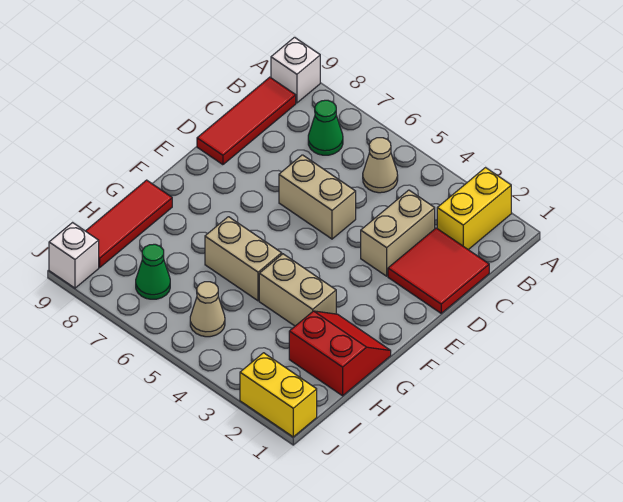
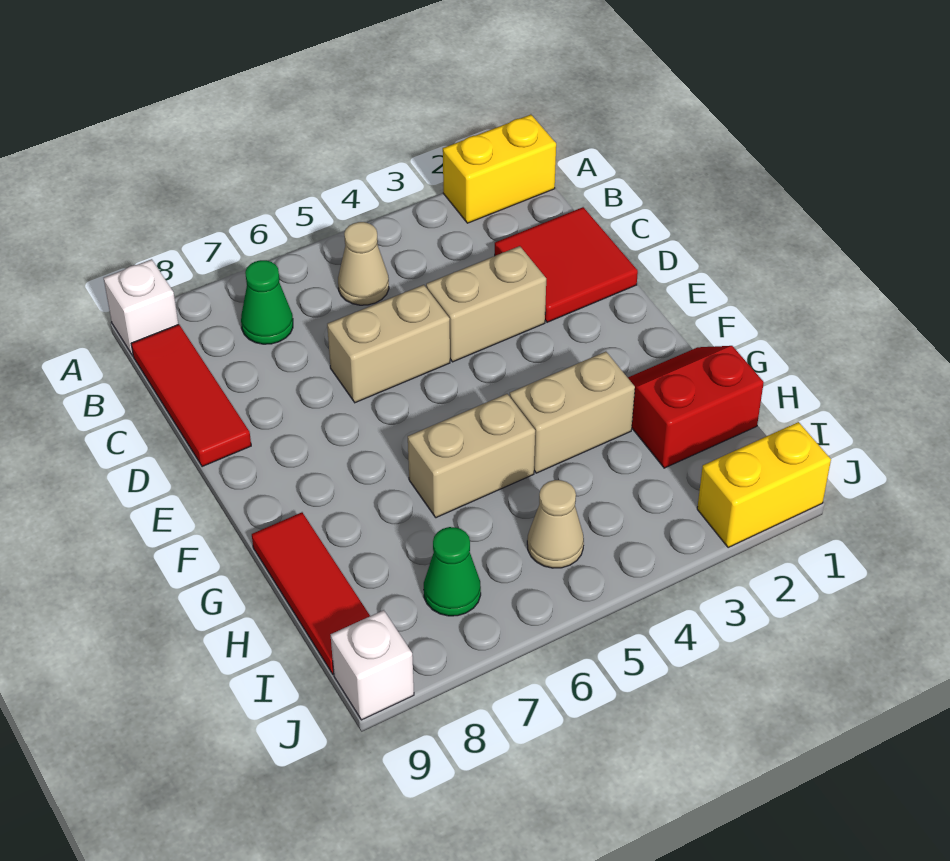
yellow 1x2 brick [437,168,511,250] -> yellow 1x2 brick turned to [443,115,556,223]
tan 1x2 brick [361,190,435,276] -> tan 1x2 brick turned to [426,246,546,362]

